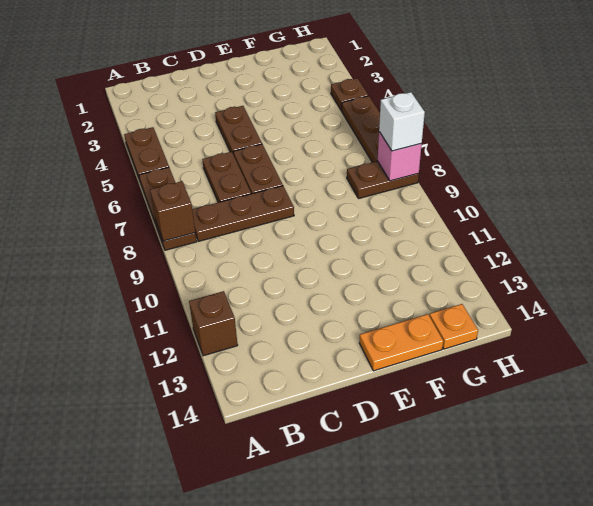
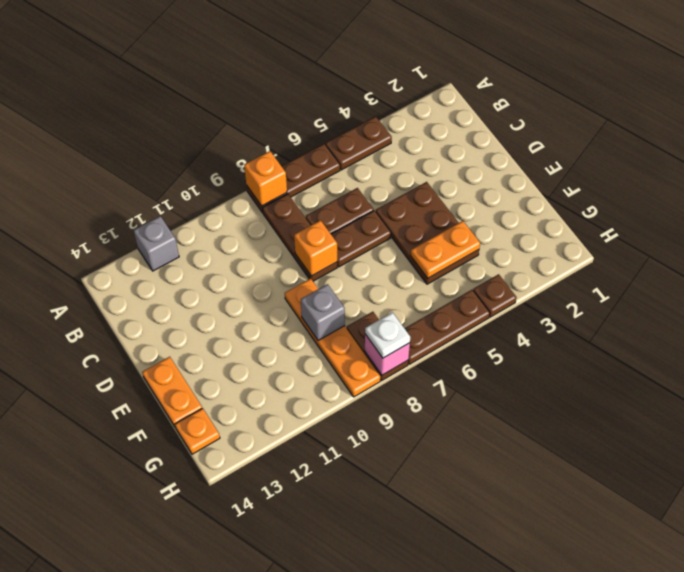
brown 1x1 brick [150,181,195,241] -> orange 1x1 brick [244,151,287,206]
brown 1x1 brick [189,291,238,356] -> grey 1x1 brick [134,216,179,271]
brown 1x2 plate [215,106,262,155] -> brown 2x3 plate [376,182,479,284]
none -> orange 1x1 brick [294,220,337,276]
none -> orange 1x4 plate [285,278,380,397]
none -> orange 1x2 plate [411,221,480,278]
none -> grey 1x1 brick [301,284,345,341]
white 1x1 brick [379,92,425,151] -> white 1x1 plate [365,312,410,358]

